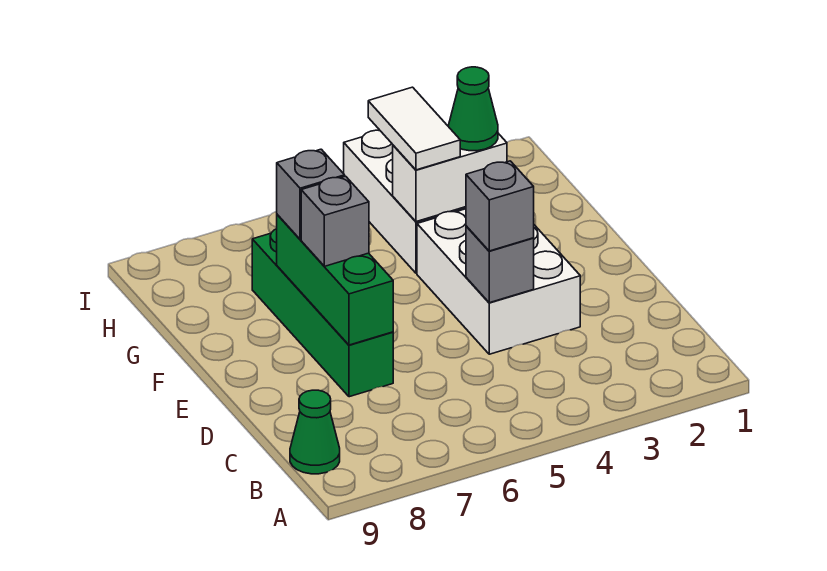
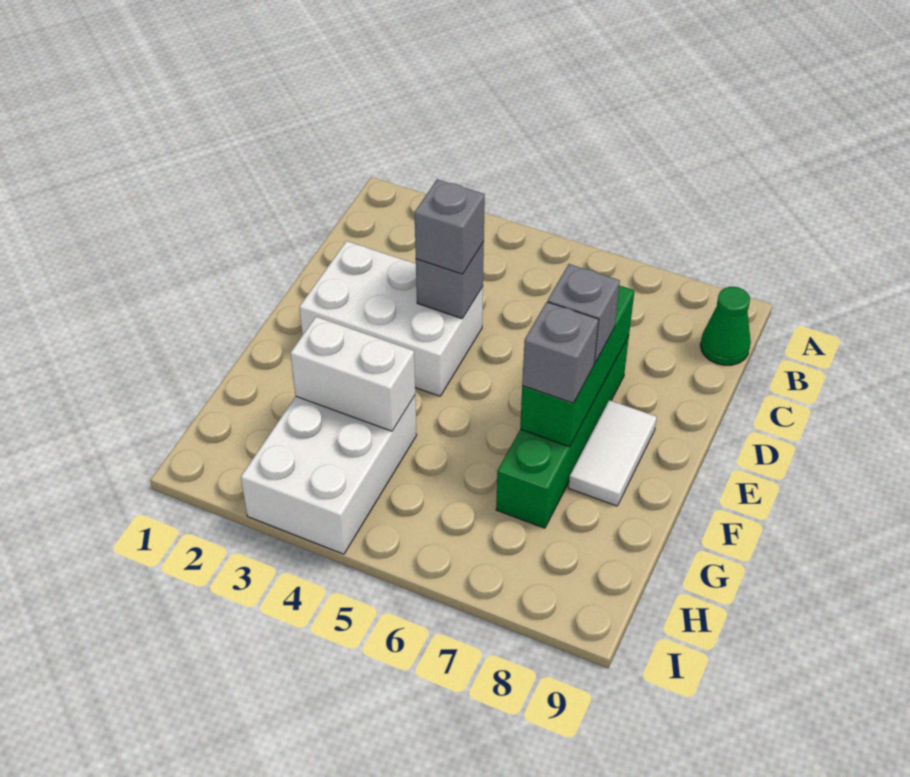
white 2x3 brick [417,209,580,354] -> white 2x3 brick turned to [299,241,483,396]
green 1x1 cone [448,67,498,151] -> none
white 1x2 tile [368,87,460,170] -> white 1x2 tile moved to [569,400,657,506]

